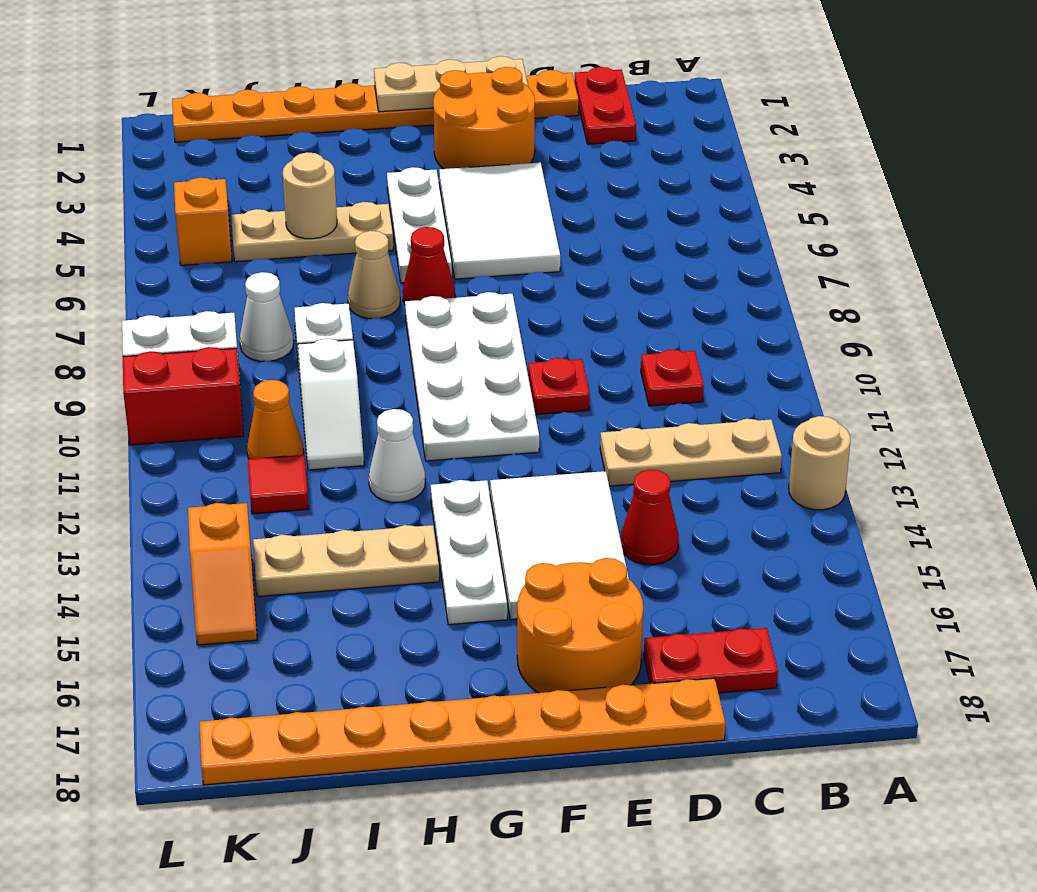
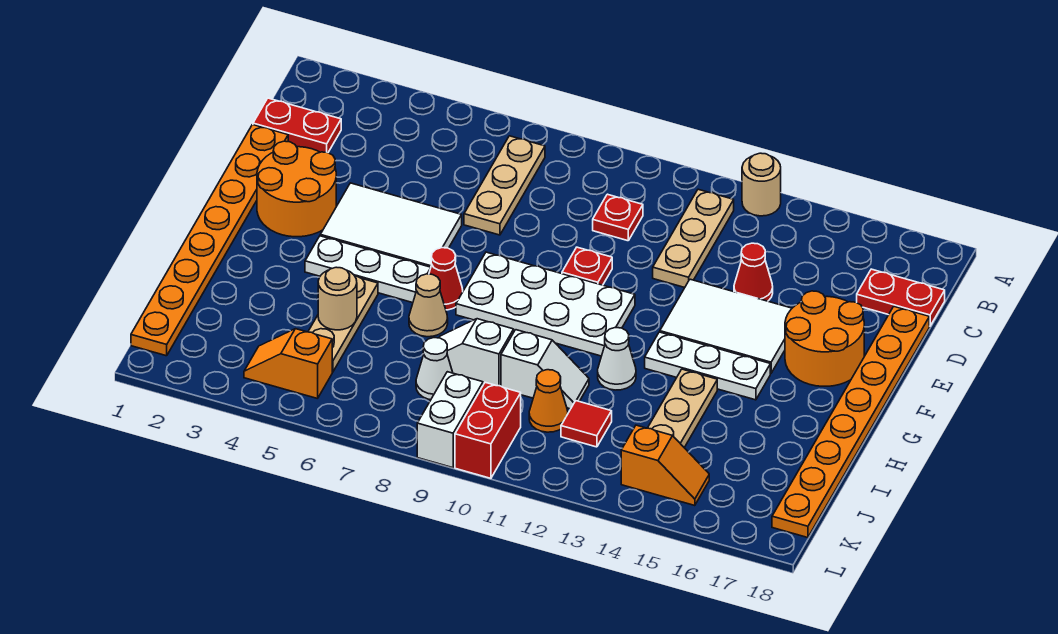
red 1x2 plate [644,628,778,693] -> red 1x2 plate turned to [857,269,945,326]
tan 1x3 plate [374,56,528,112] -> tan 1x3 plate moved to [464,136,545,235]

